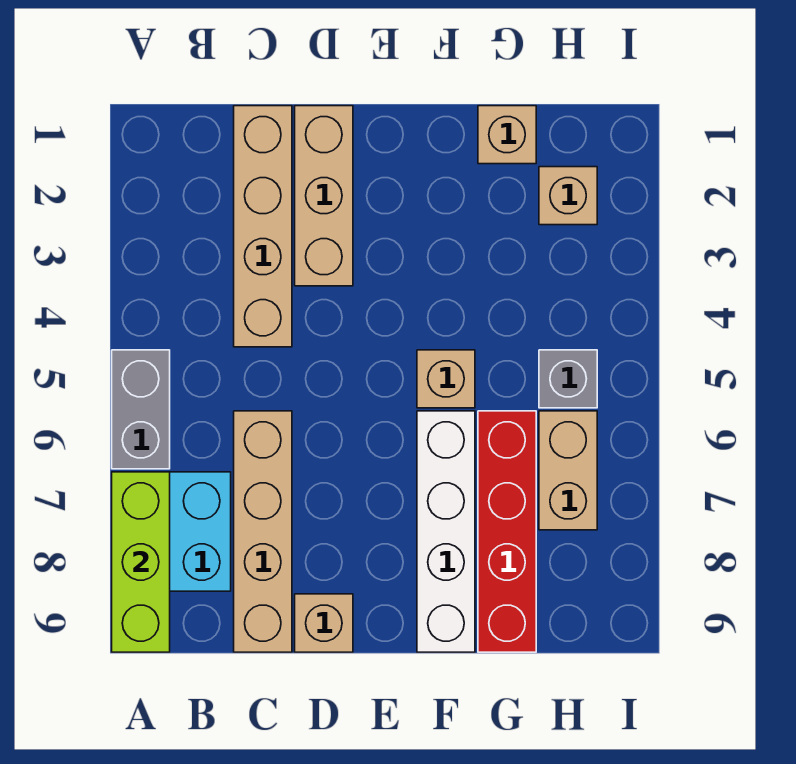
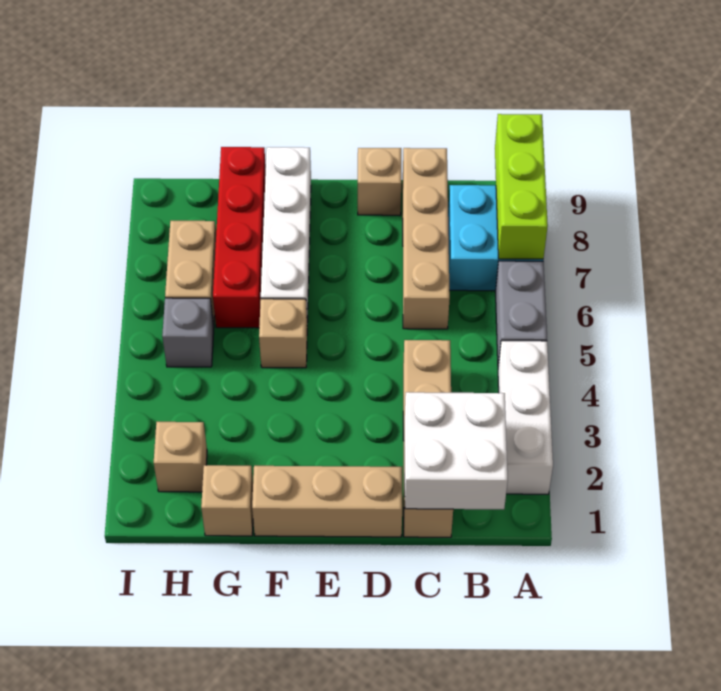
none -> white 1x3 brick [498,341,553,494]
none -> white 2x2 brick [405,392,508,509]
tan 1x3 brick [295,106,353,286] -> tan 1x3 brick turned to [252,466,402,537]

